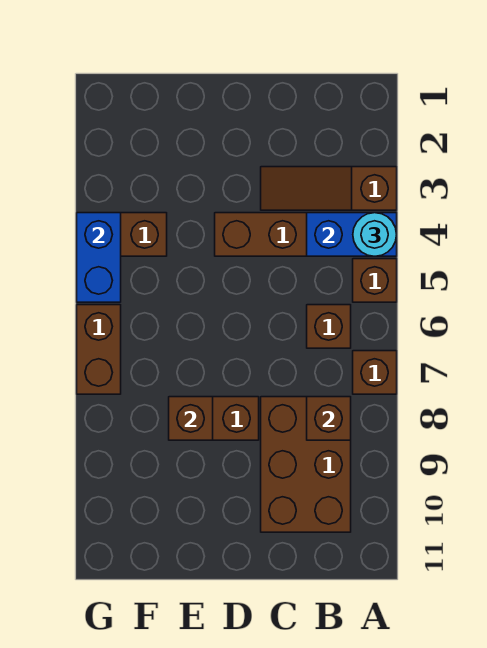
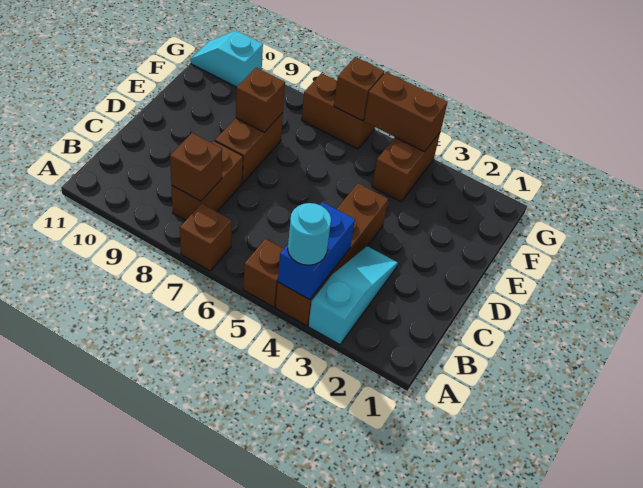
brown 1x3 slope [261,167,397,210] -> cyan 1x3 slope [308,246,398,345]
brown 1x1 brick [307,305,351,348] -> brown 1x1 brick moved to [334,57,384,121]
brown 2x3 brick [261,397,351,532] -> brown 1x2 brick [172,141,243,220]
blue 1x2 brick [77,213,121,302] -> brown 1x2 brick [364,72,448,152]
none -> cyan 1x2 slope [191,31,263,87]

